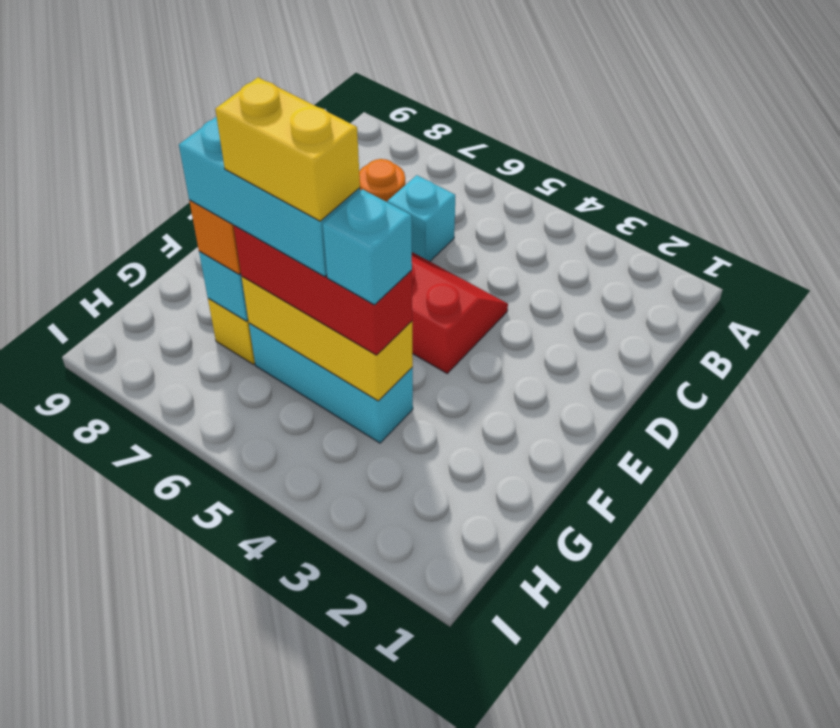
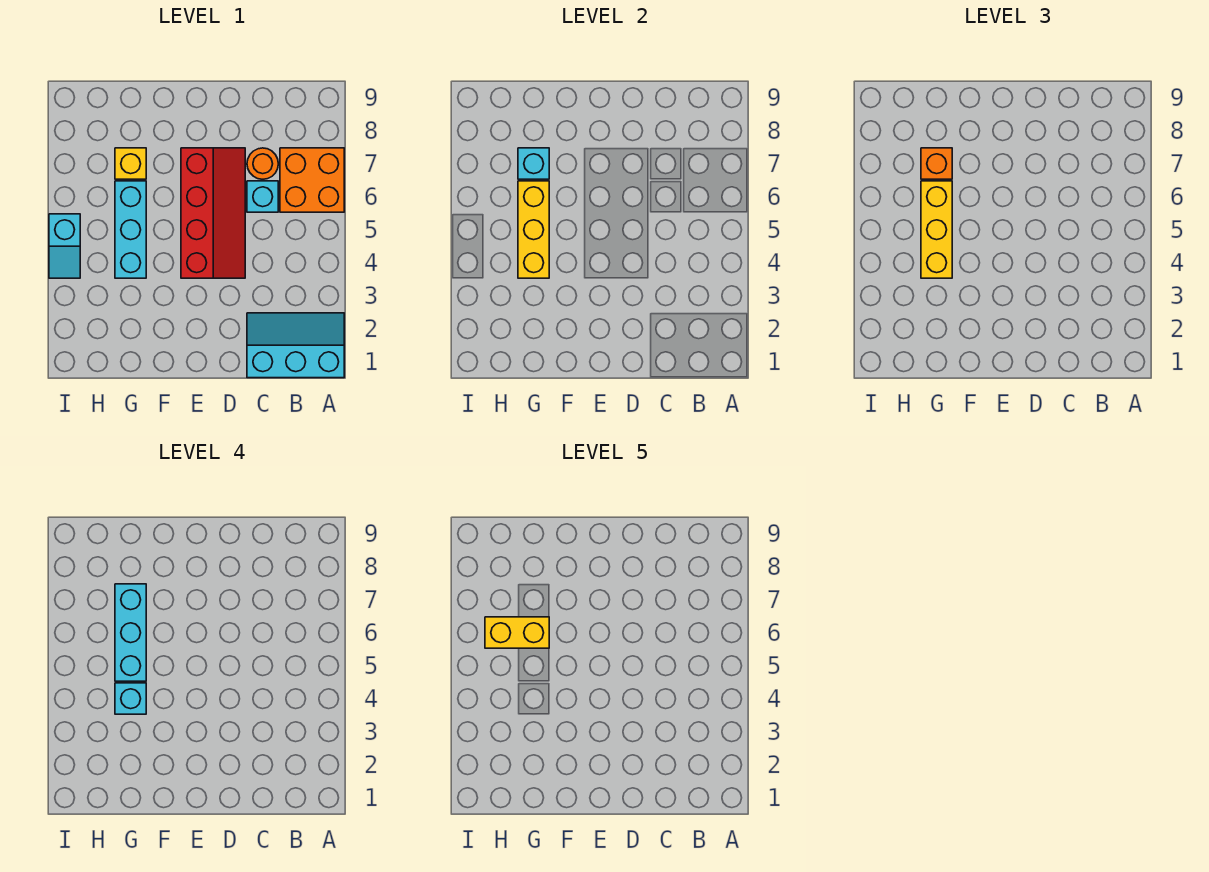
none -> cyan 2x3 slope [247,313,344,378]
none -> orange 2x2 brick [280,148,344,212]
red 1x3 brick [234,226,412,355] -> yellow 1x3 brick [921,181,952,278]
yellow 1x2 brick [215,77,360,221] -> yellow 1x2 brick turned to [485,617,549,648]
none -> cyan 1x2 slope [49,214,80,278]

